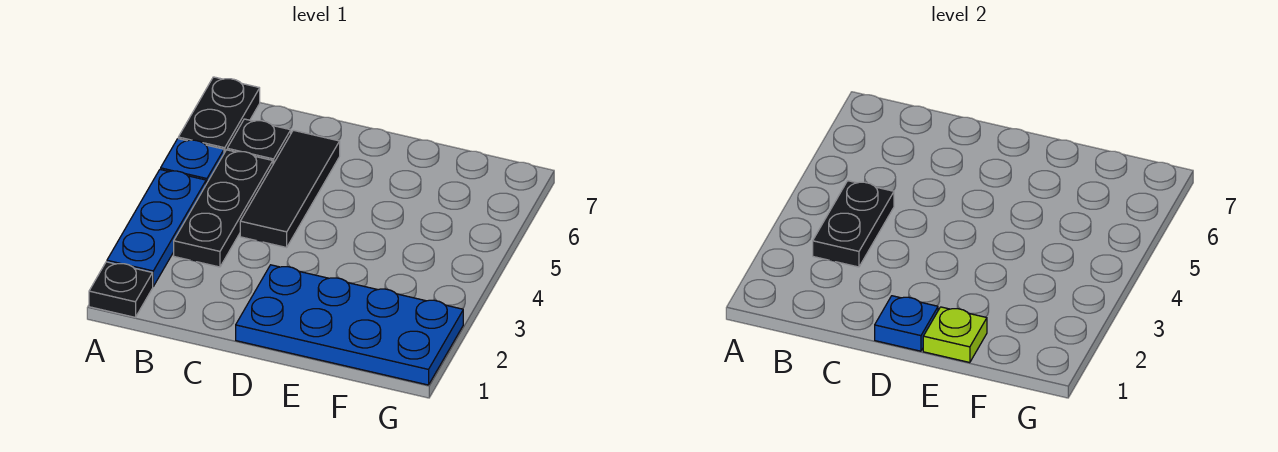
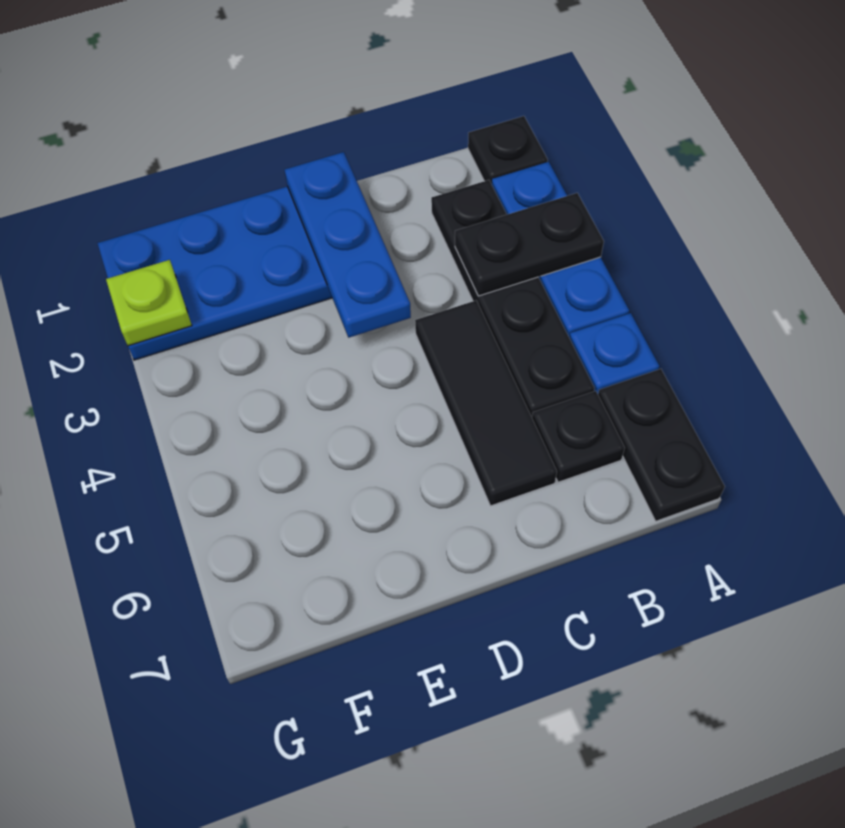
black 1x3 plate [174,150,273,267] -> black 1x4 plate [431,180,594,417]
black 1x2 plate [813,181,894,267] -> black 1x2 plate turned to [455,193,604,296]
blue 1x1 plate [875,296,938,351] -> blue 1x3 plate [285,152,411,338]
lime 1x1 plate [923,307,987,363] -> lime 1x1 plate moved to [106,260,192,346]

